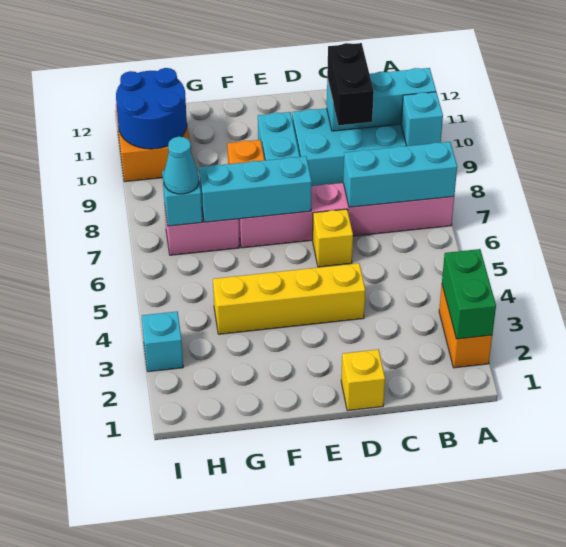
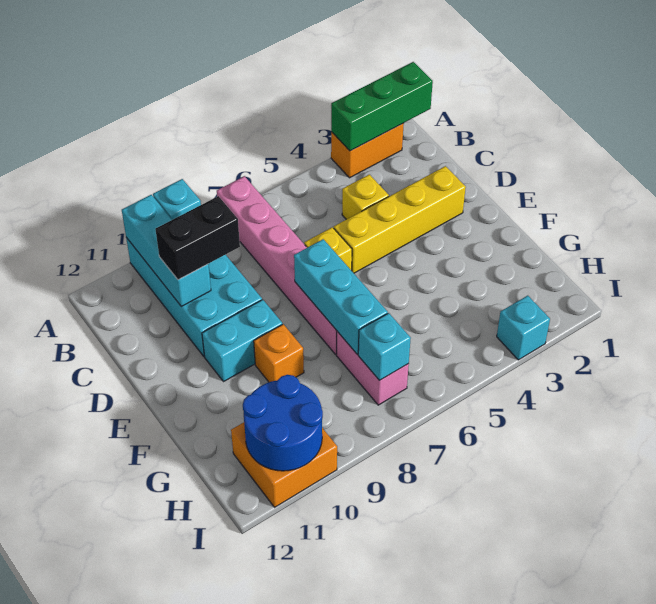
green 1x2 brick [442,249,496,339] -> green 1x3 brick [331,62,433,151]
cyan 1x3 brick [343,142,457,207] -> none
yellow 1x1 brick [341,349,385,411] -> yellow 1x1 brick moved to [342,174,389,219]
yellow 1x4 brick [213,263,365,334] -> yellow 1x4 brick turned to [334,166,466,273]
cyan 1x1 cone [164,137,199,194] -> none

